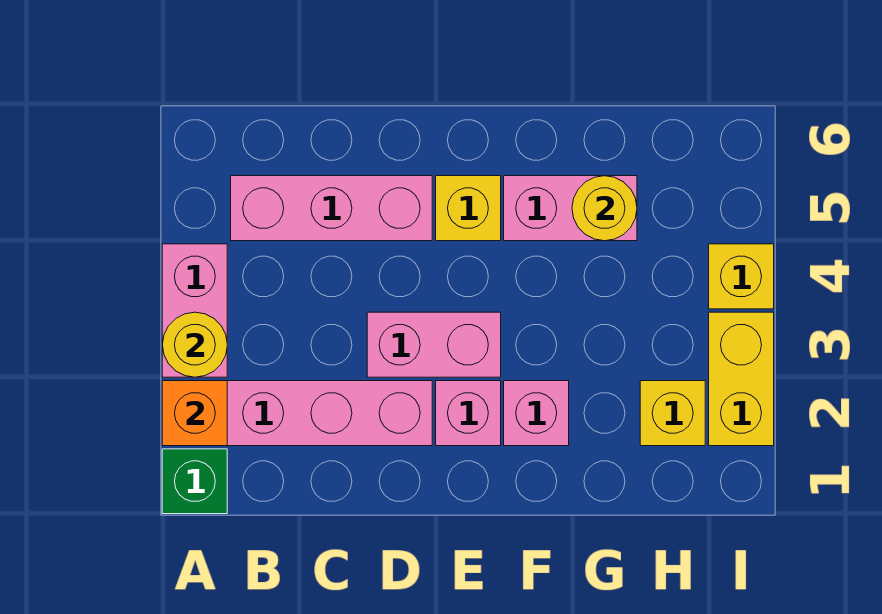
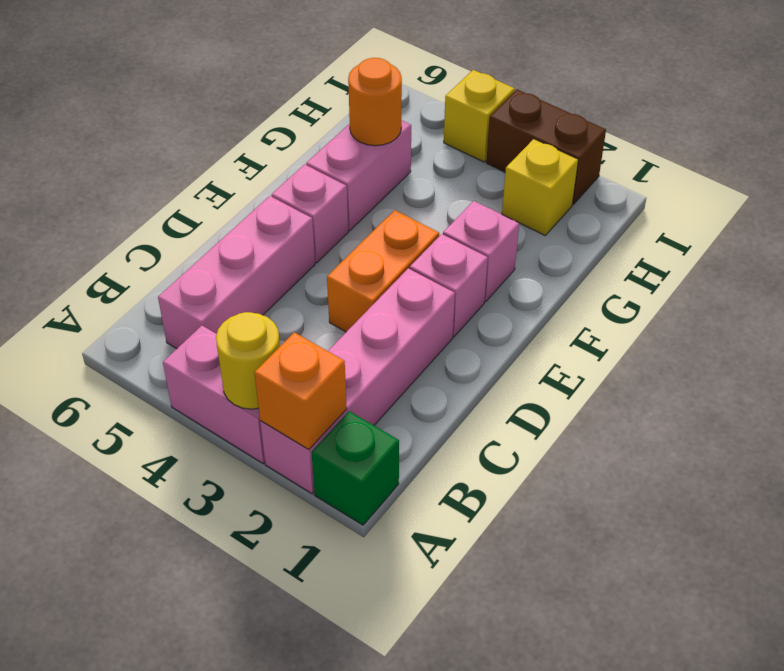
pink 1x2 brick [367,312,501,377] -> orange 1x2 brick [327,210,439,332]
yellow 1x1 brick [436,176,501,241] -> pink 1x1 brick [272,164,348,263]
yellow 1x1 round brick [572,176,637,241] -> orange 1x1 round brick [348,58,402,146]
yellow 1x2 brick [709,312,774,446] -> brown 1x2 brick [486,90,606,204]

